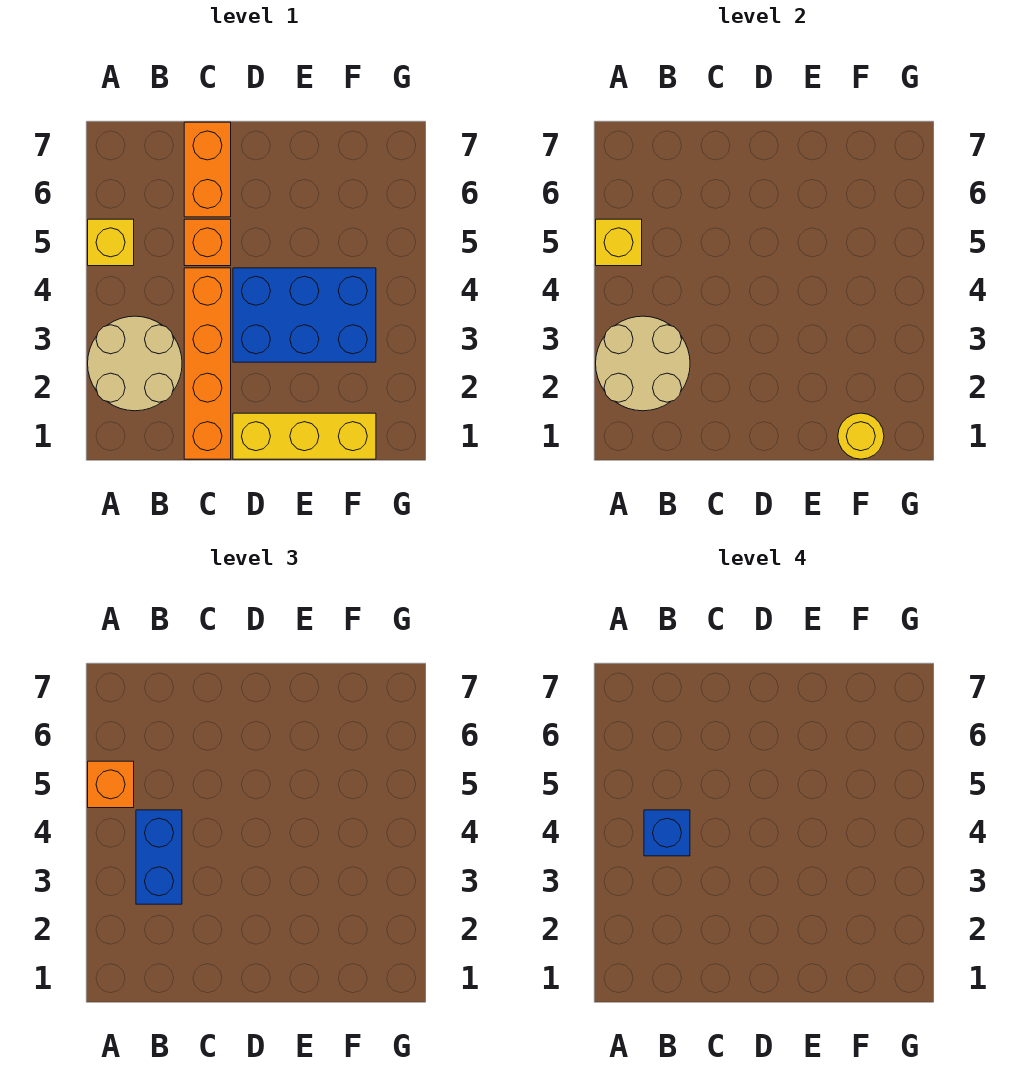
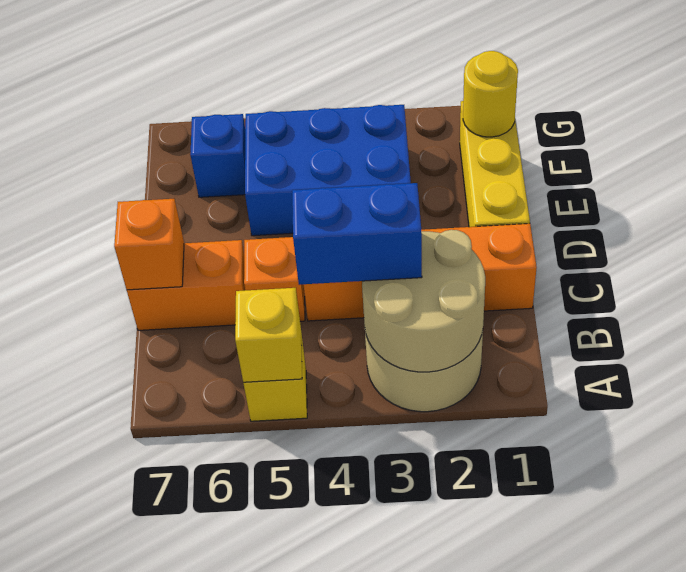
orange 1x1 brick [88,761,134,808] -> orange 1x1 brick moved to [114,199,184,290]
blue 1x1 brick [644,810,690,856] -> blue 1x1 brick moved to [190,114,245,197]
blue 2x3 brick [233,268,376,362] -> blue 2x3 brick turned to [245,105,411,236]

